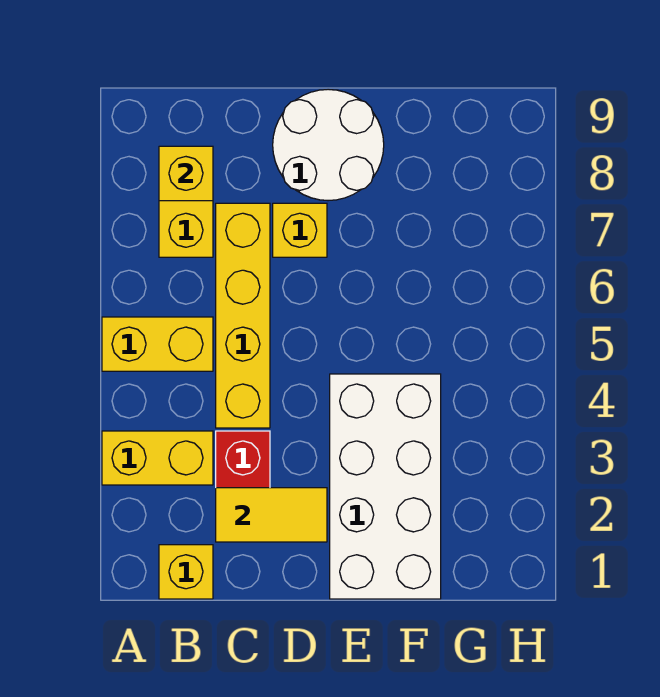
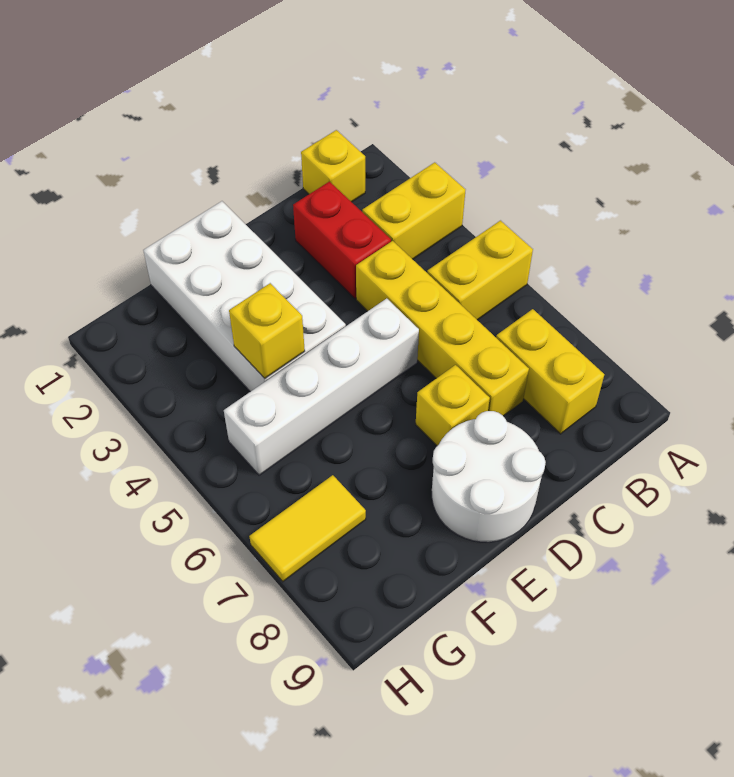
yellow 1x1 brick [159,146,213,201] -> yellow 1x1 brick moved to [229,283,305,378]
yellow 1x2 tile [216,488,327,542] -> yellow 1x2 tile moved to [249,475,366,581]
none -> white 1x4 brick [224,298,419,475]

